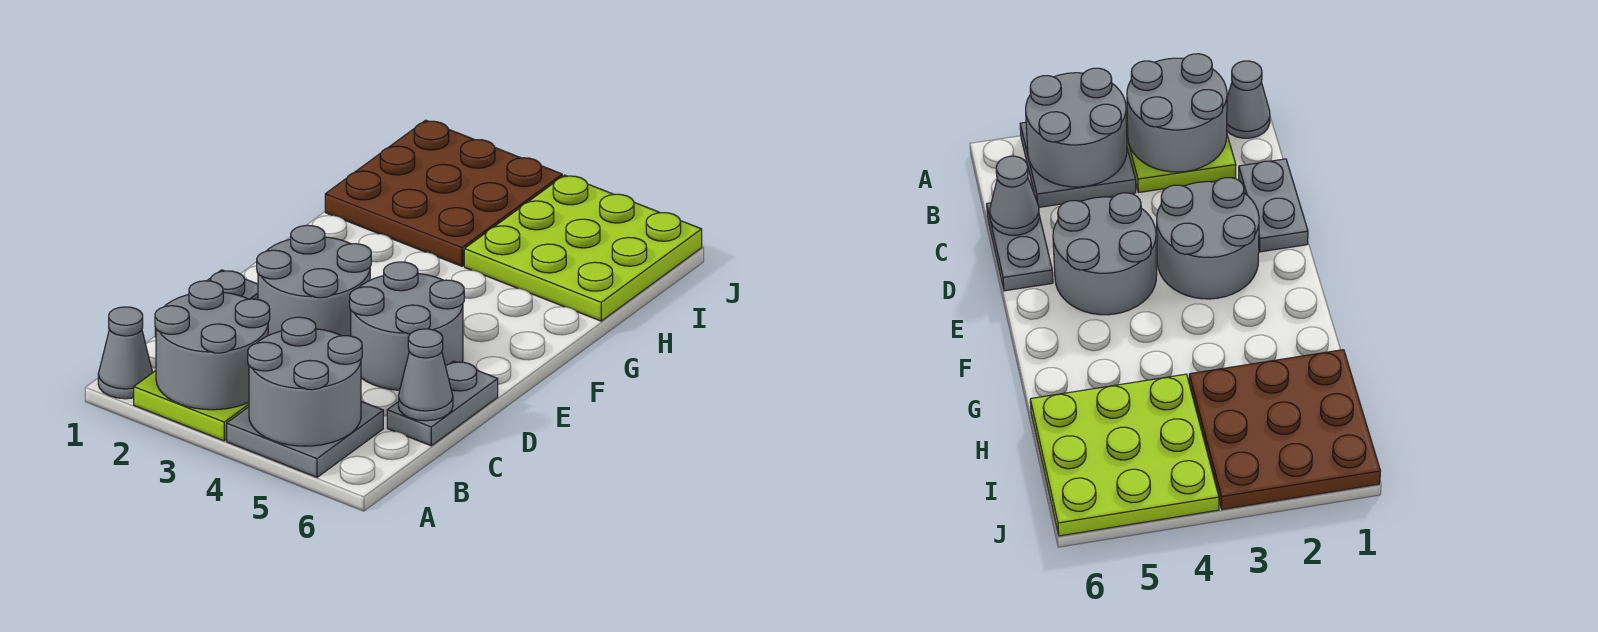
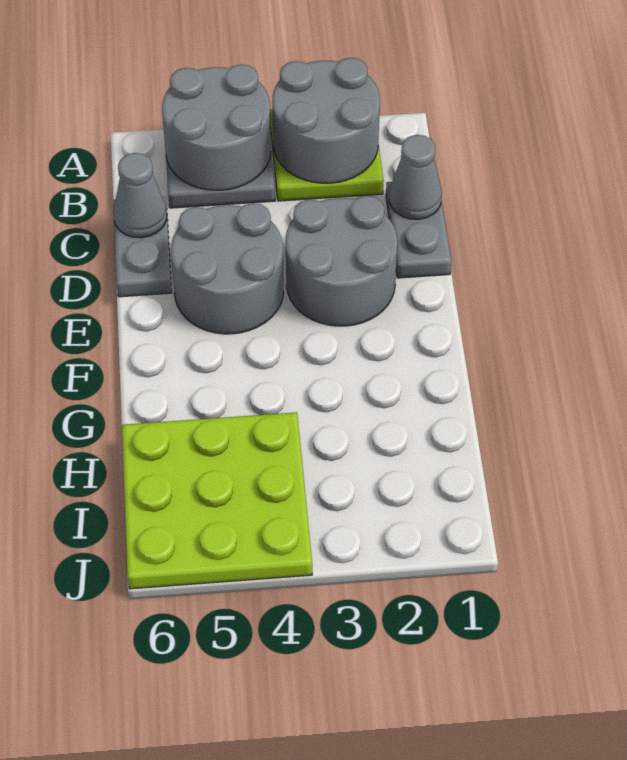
grey 1x1 cone [98,307,153,399] -> grey 1x1 cone moved to [389,135,442,219]
brown 3x3 plate [325,120,562,266] -> none

